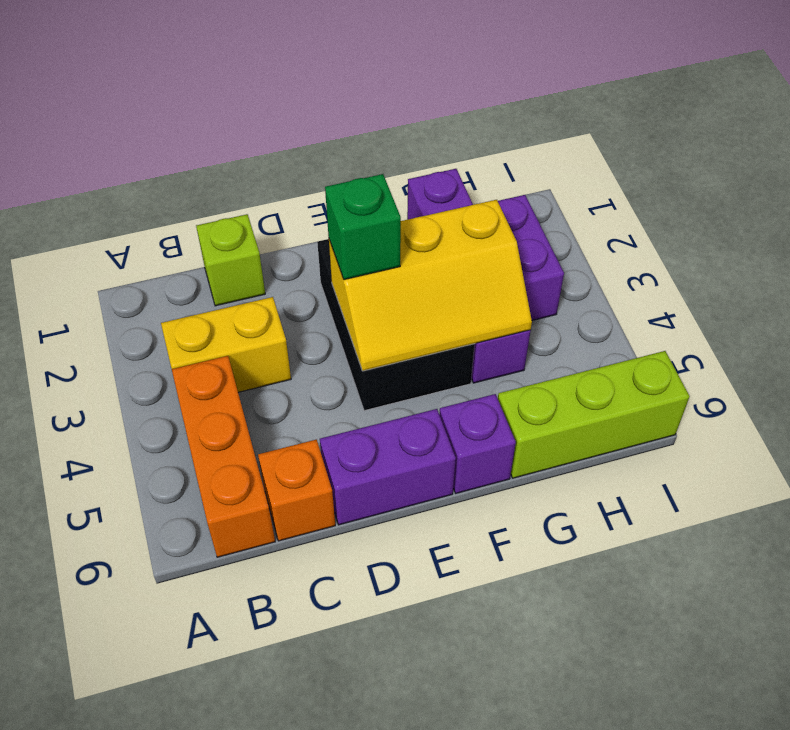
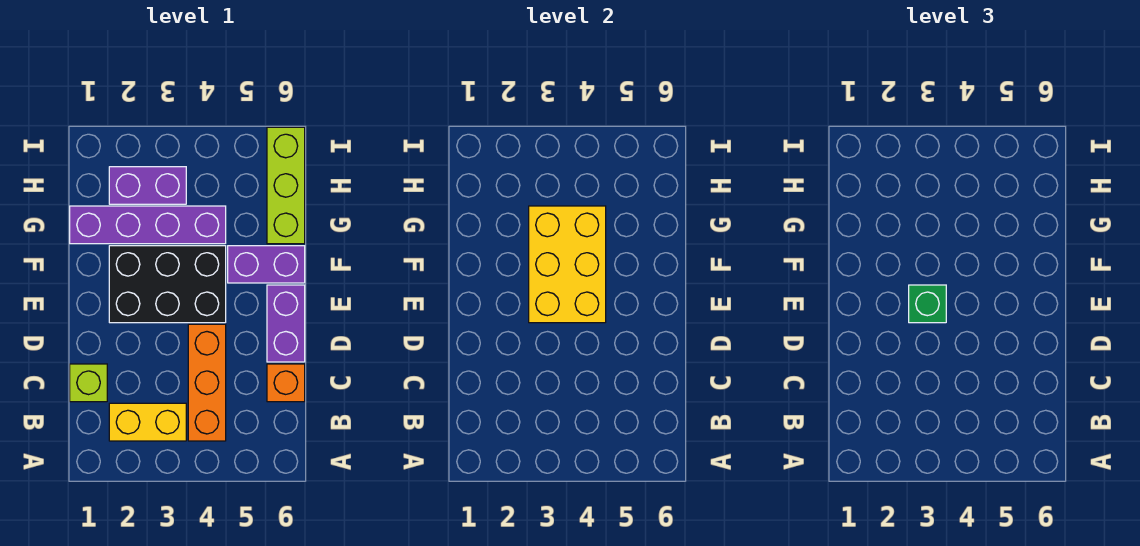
yellow 1x2 brick [161,297,291,392] -> yellow 1x2 brick turned to [109,403,186,441]
orange 1x3 brick [172,356,275,557] -> orange 1x3 brick turned to [188,324,226,441]
yellow 2x3 slope [329,200,532,371] -> yellow 2x3 brick [529,206,606,323]
purple 1x1 brick [439,394,516,493] -> purple 1x2 brick [228,246,305,283]

